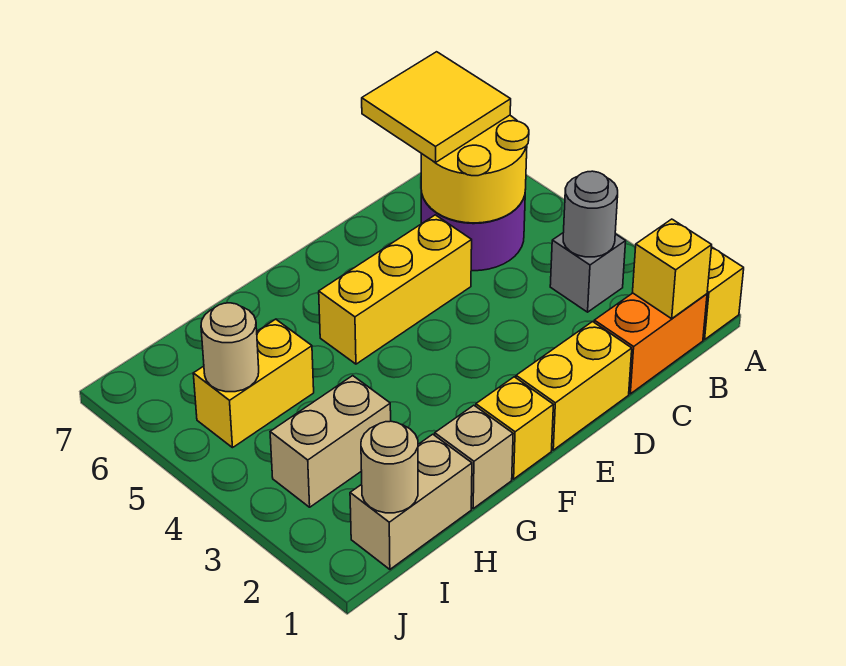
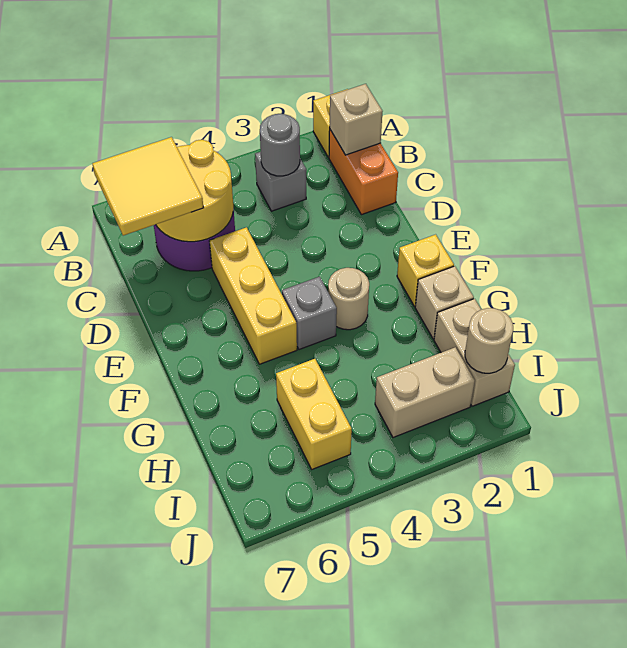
yellow 1x1 brick [633,219,712,319] -> tan 1x1 brick [330,84,383,155]
yellow 1x2 brick [516,322,632,450] -> none
none -> grey 1x1 brick [282,277,337,350]
tan 1x2 brick [270,376,391,507] -> tan 1x2 brick turned to [375,347,475,438]
tan 1x1 round brick [201,303,259,392] -> tan 1x1 round brick moved to [328,268,369,330]

